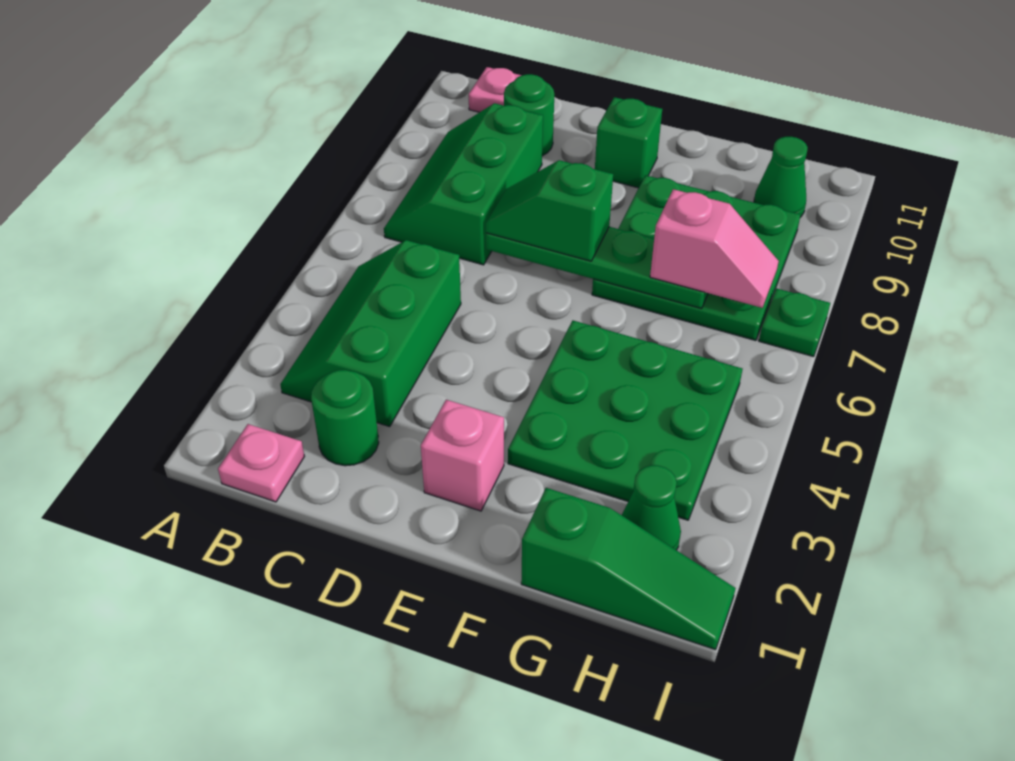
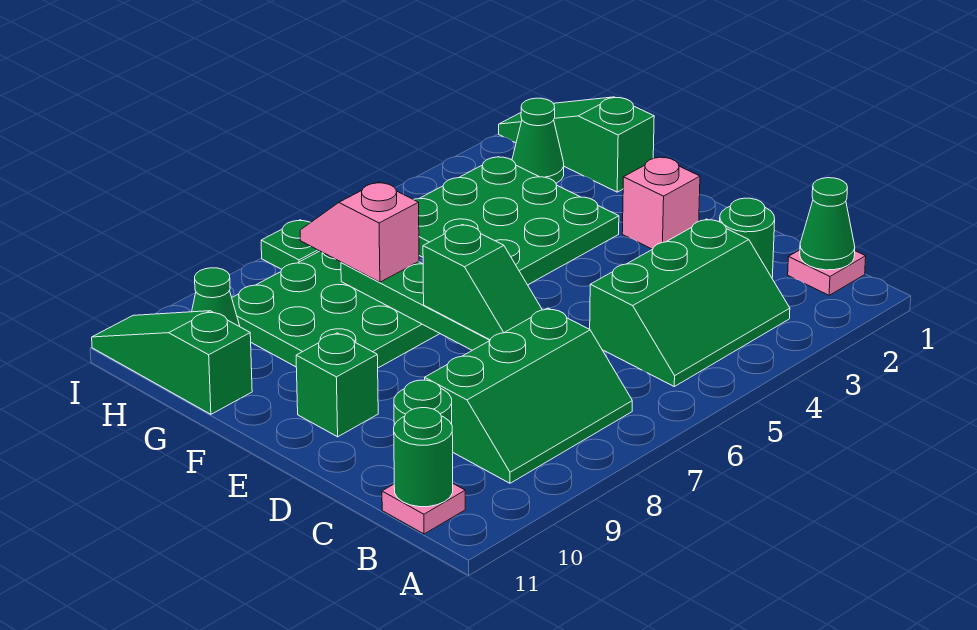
none -> green 1x1 cone [800,178,855,270]
none -> green 1x1 round brick [394,408,453,507]
none -> green 1x3 slope [92,311,252,414]

